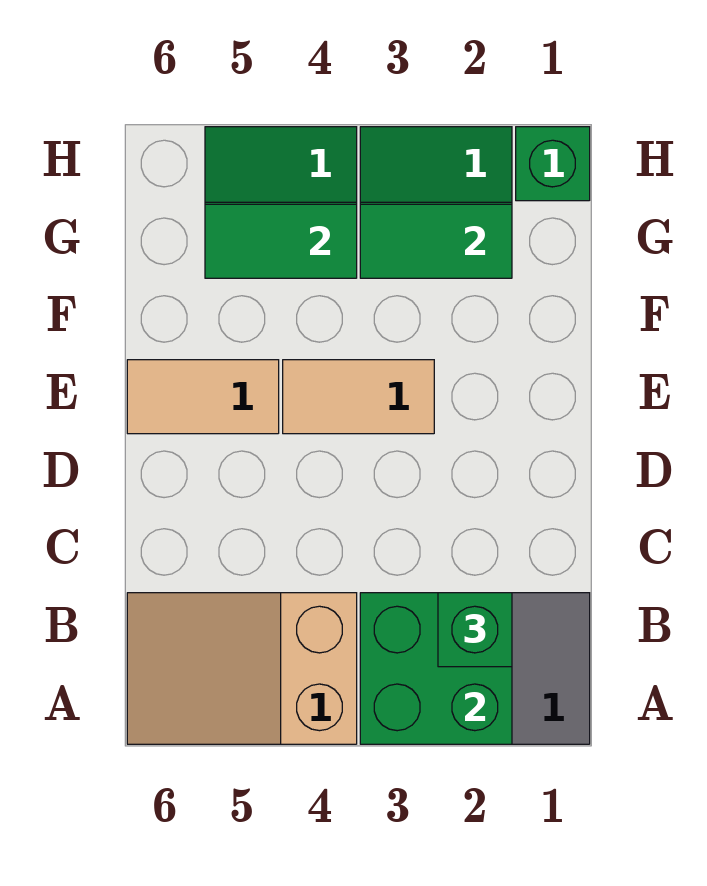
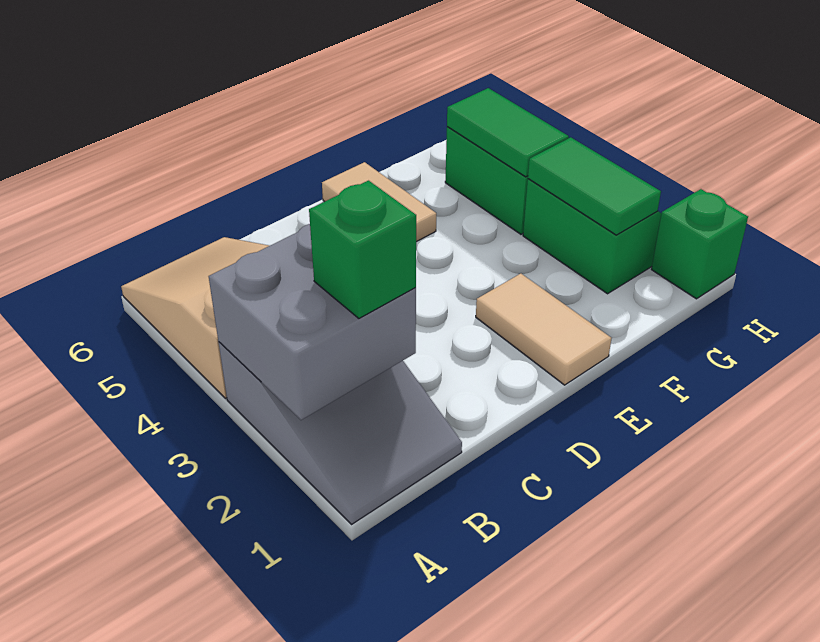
green 2x2 brick [360,593,512,744] -> grey 2x2 brick [209,224,416,420]
tan 1x2 tile [283,360,434,434] -> tan 1x2 tile moved to [476,274,612,385]

